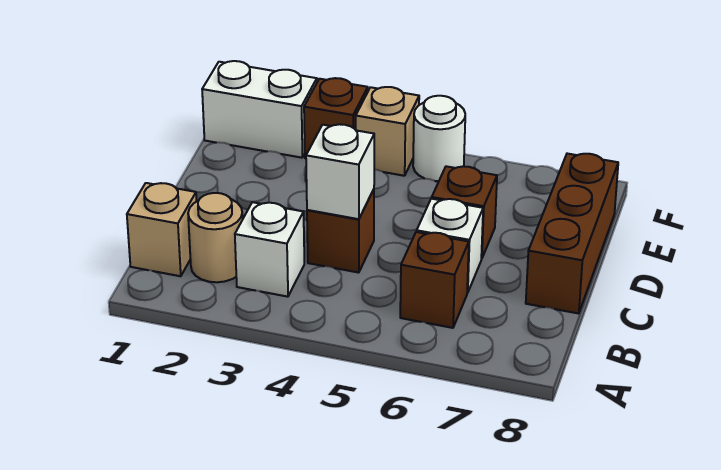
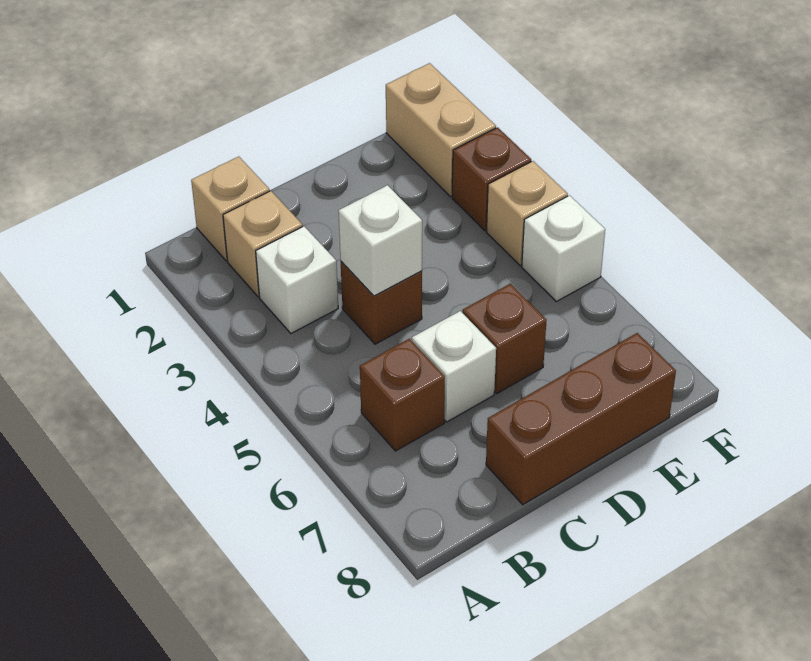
tan 1x1 round brick [188,193,243,282] -> tan 1x1 brick [223,191,303,297]
white 1x2 brick [202,61,317,158] -> tan 1x2 brick [386,63,496,197]
white 1x1 round brick [413,96,465,181] -> white 1x1 brick [522,195,605,302]

